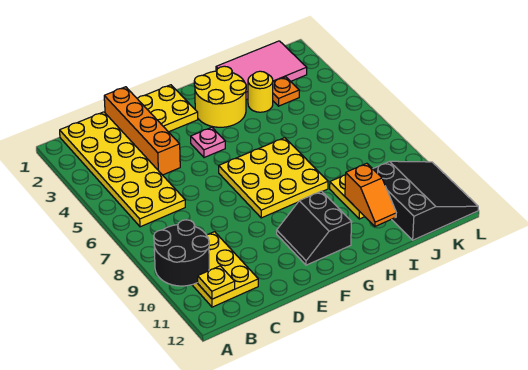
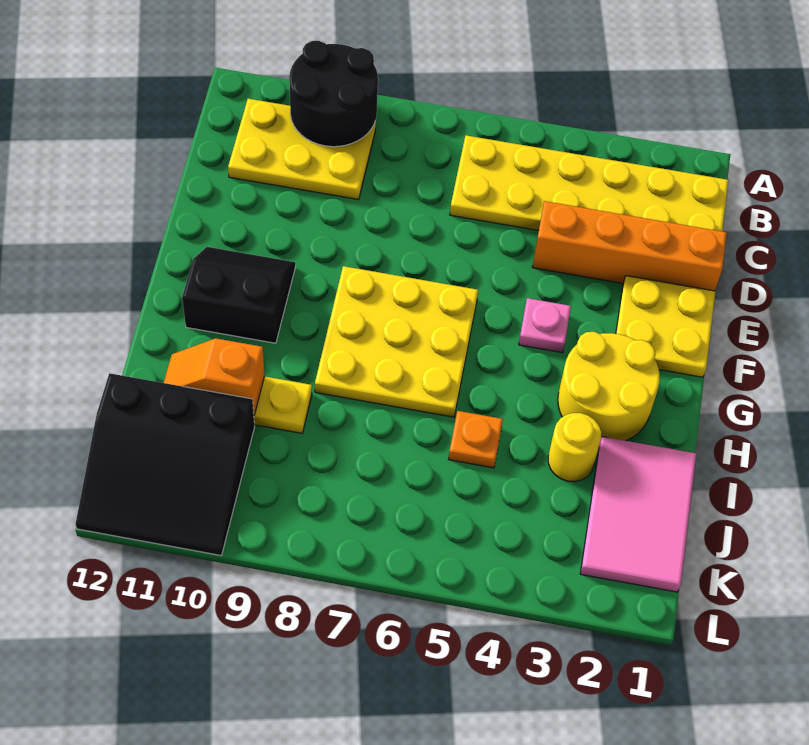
yellow 1x1 plate [198,266,235,299] -> none
orange 1x1 plate [273,77,299,106] -> orange 1x1 plate moved to [449,411,503,468]

